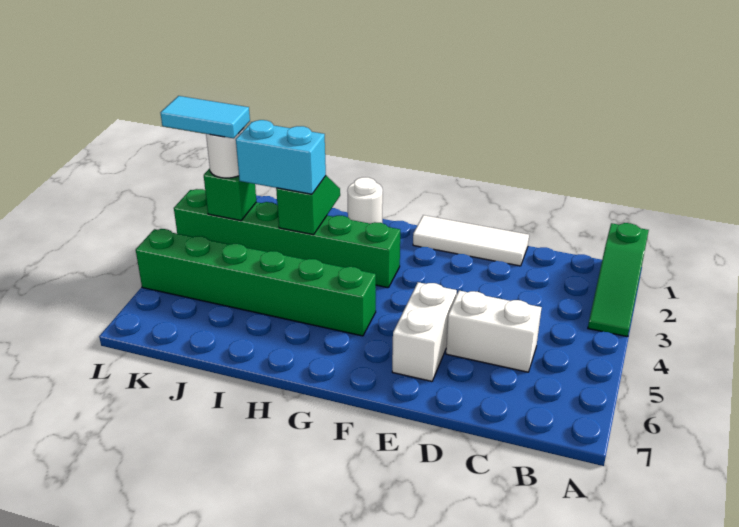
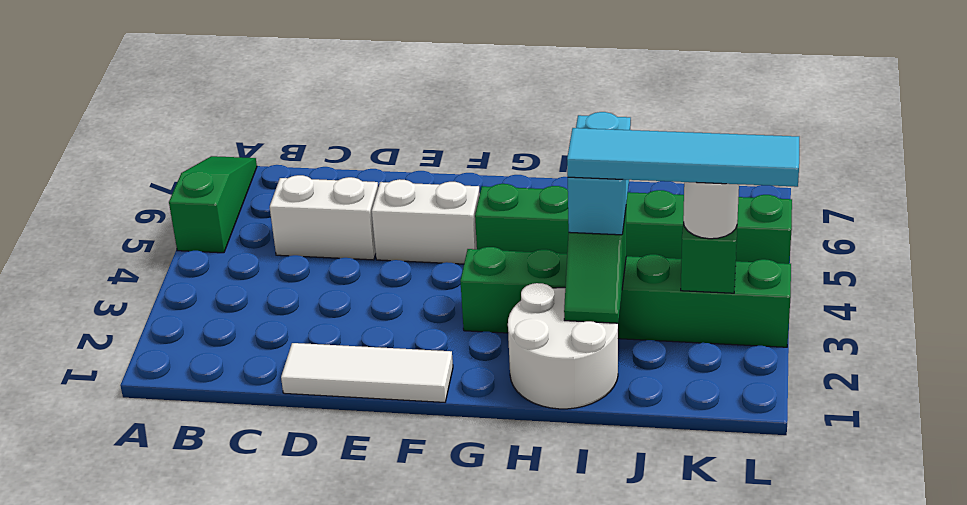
green 1x3 slope [588,223,649,337] -> green 1x3 slope moved to [169,156,257,253]
white 1x2 brick [392,282,457,381] -> white 1x2 brick turned to [372,179,480,264]
white 1x1 round brick [347,177,383,224] -> white 2x2 round brick [508,283,618,409]
cyan 1x2 brick [236,120,326,194] -> cyan 1x2 brick turned to [568,112,631,235]
cyan 1x2 tile [160,96,250,138] -> cyan 1x4 tile [567,128,799,187]

